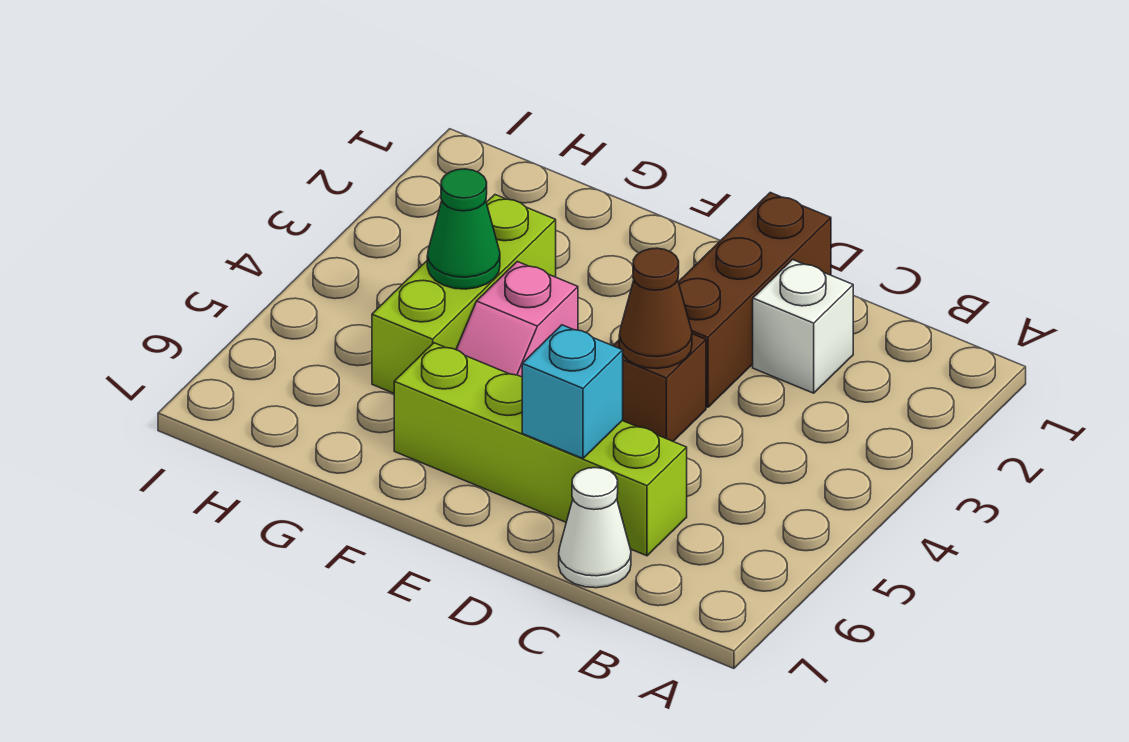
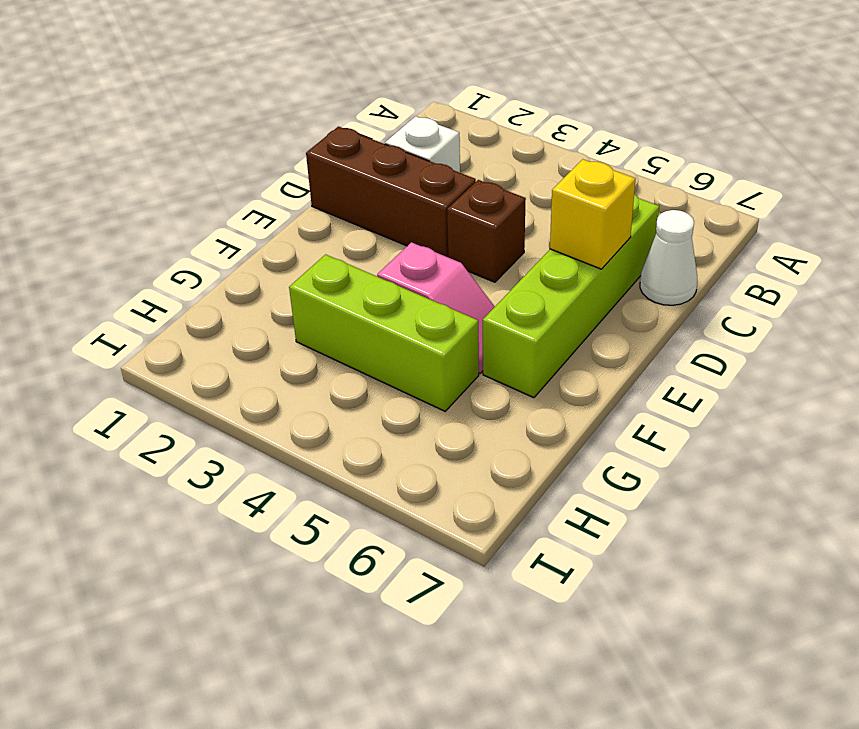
brown 1x1 cone [619,248,692,369] -> none
cyan 1x1 brick [522,325,623,458] -> yellow 1x1 brick [550,159,635,269]
green 1x1 cone [427,169,500,289] -> none

